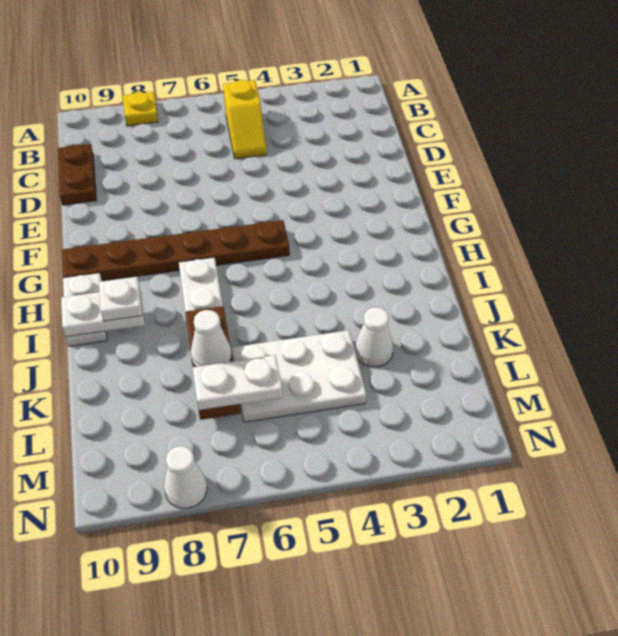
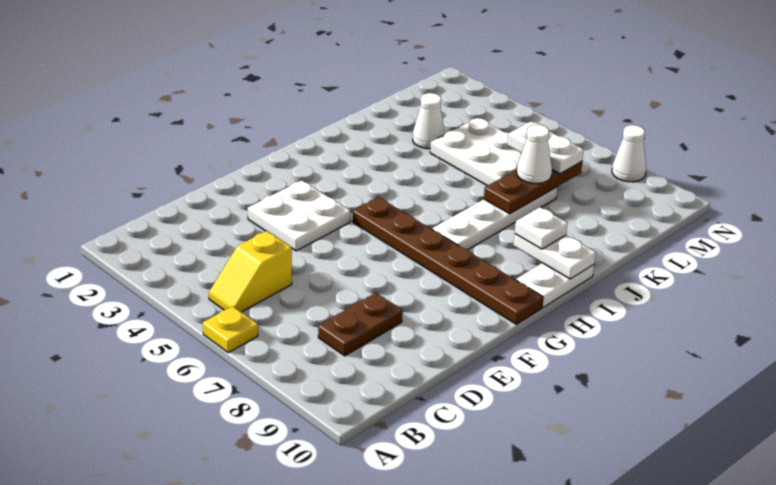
yellow 1x1 plate [123,92,158,126] -> yellow 1x1 plate moved to [203,306,258,353]
yellow 1x2 slope [223,80,267,159] -> yellow 1x2 slope turned to [209,231,292,312]
brown 1x2 plate [58,144,96,205] -> brown 1x2 plate moved to [318,293,402,356]
none -> white 2x2 plate [248,180,350,251]

